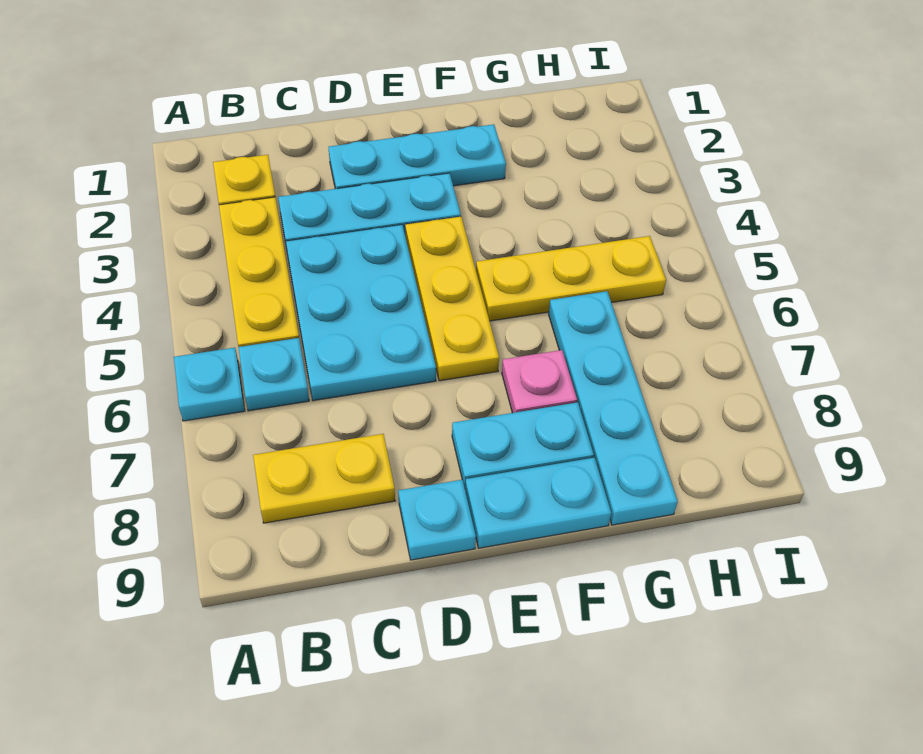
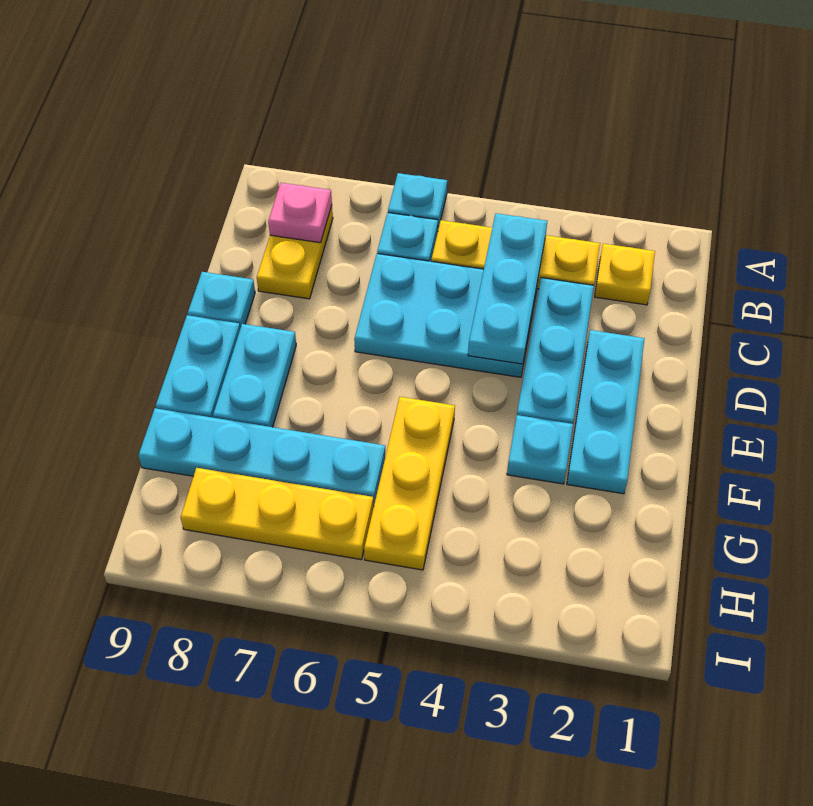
none -> cyan 1x3 plate [468,213,547,364]
yellow 1x3 plate [405,216,499,381] -> yellow 1x3 plate moved to [181,468,374,560]
none -> cyan 1x1 plate [507,415,573,484]
pink 1x1 plate [502,350,577,413] -> pink 1x1 plate moved to [268,183,332,243]

